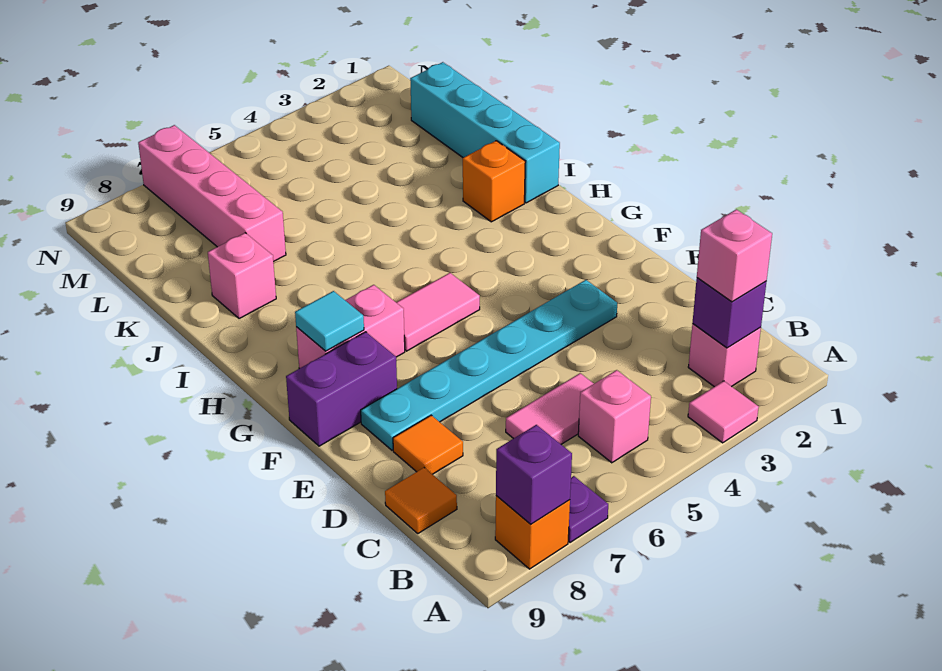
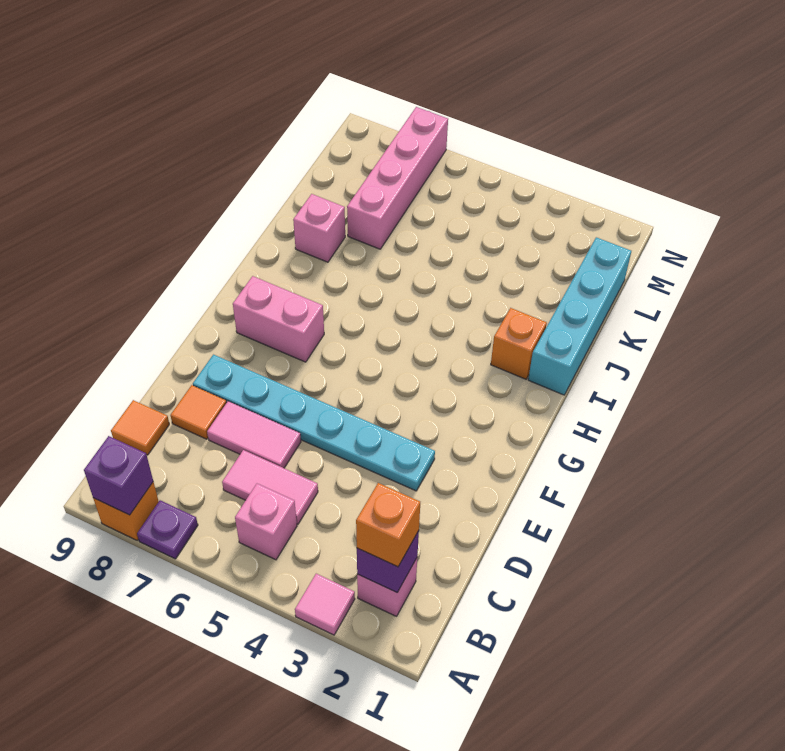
pink 1x1 brick [697,209,772,302] -> orange 1x1 brick [356,483,420,567]
purple 1x2 brick [286,332,397,446] -> none
pink 1x2 tile [396,273,480,351] -> pink 1x2 tile moved to [207,401,301,468]
cyan 1x1 tile [295,291,364,351] -> none

